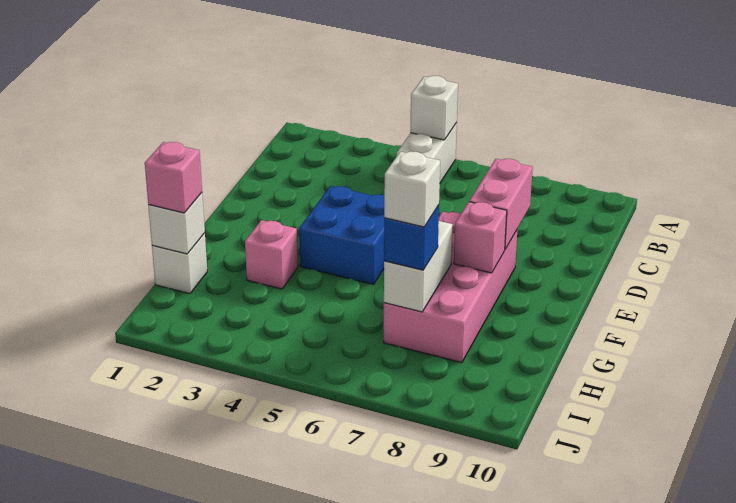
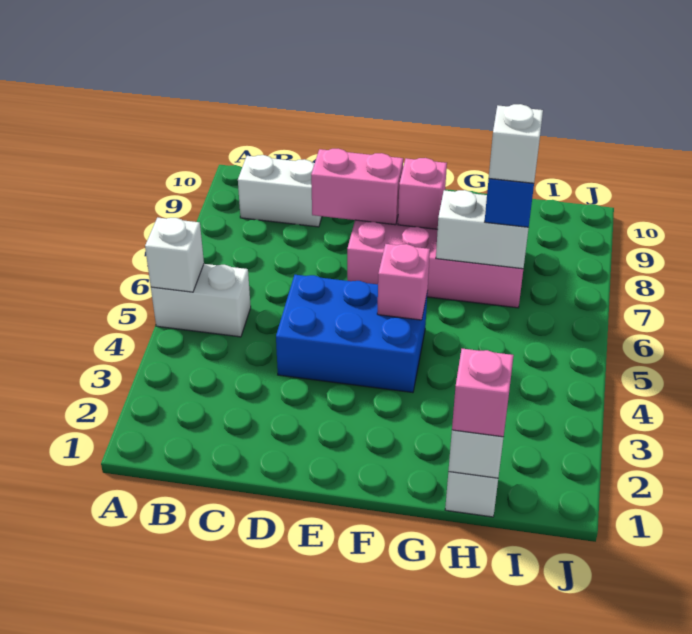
none -> white 1x2 brick [238,155,322,227]
blue 2x2 brick [299,186,384,285] -> blue 2x3 brick [276,275,427,393]
pink 1x1 brick [245,220,298,289] -> pink 1x1 brick moved to [377,244,430,320]

